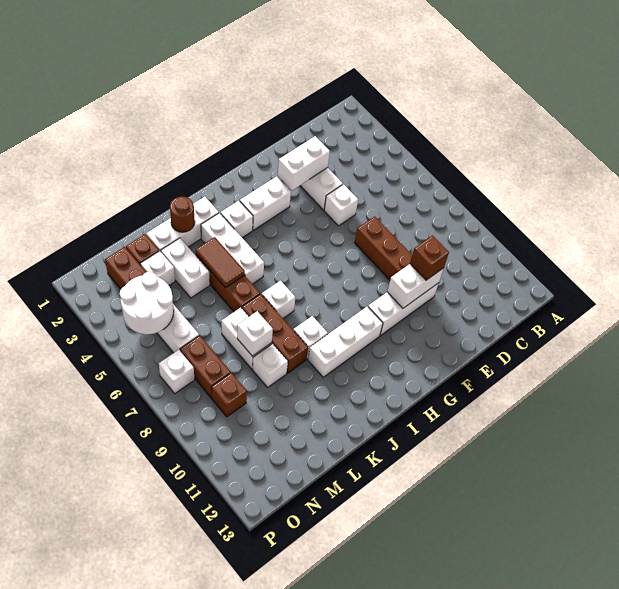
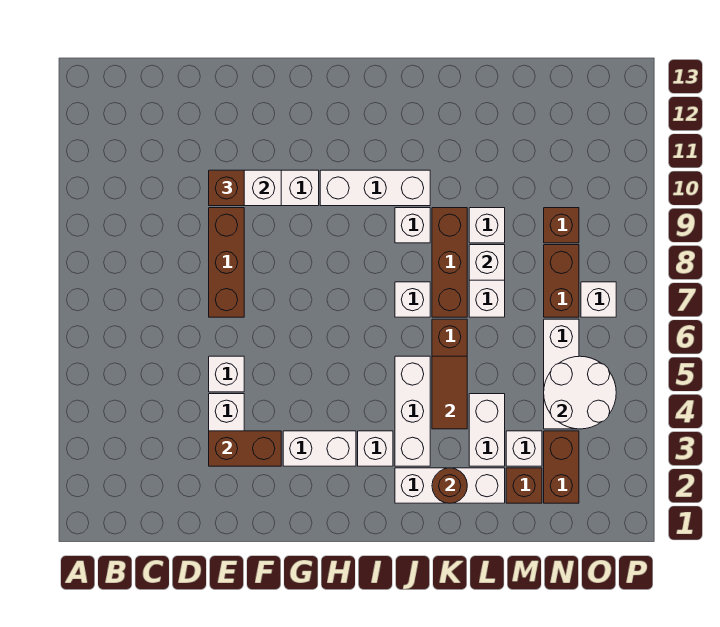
white 1x2 brick [278,136,330,190] -> brown 1x2 brick [209,431,281,466]

